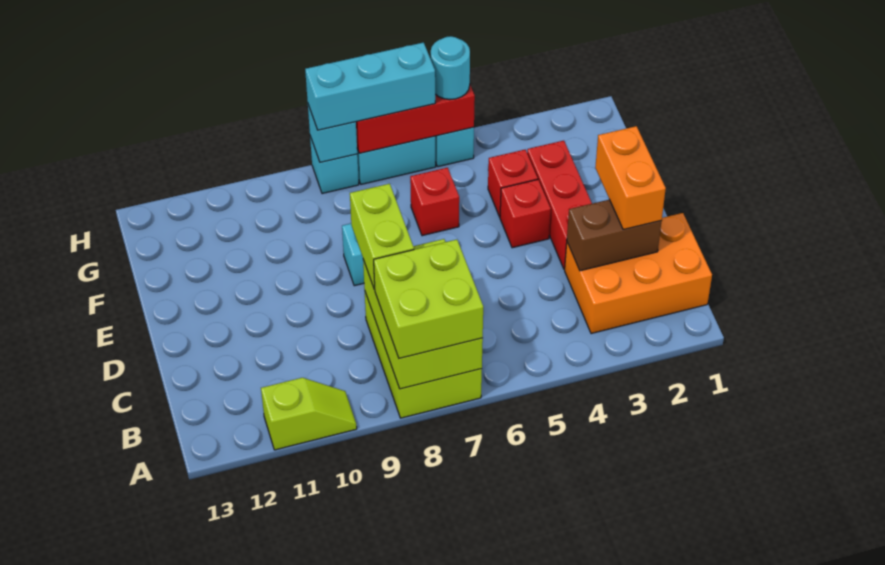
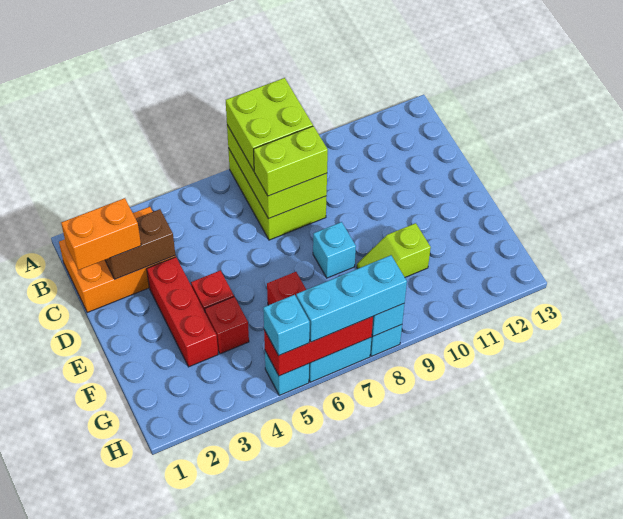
lime 1x2 slope [261,378,357,450] -> lime 1x2 slope moved to [357,223,431,277]
orange 1x2 brick [595,126,666,230] -> orange 1x2 brick turned to [61,198,141,270]
lime 1x2 brick [350,184,414,289] -> lime 1x2 brick turned to [254,126,328,196]
cyan 1x1 round brick [431,36,470,100] -> cyan 1x1 brick [263,295,310,356]

